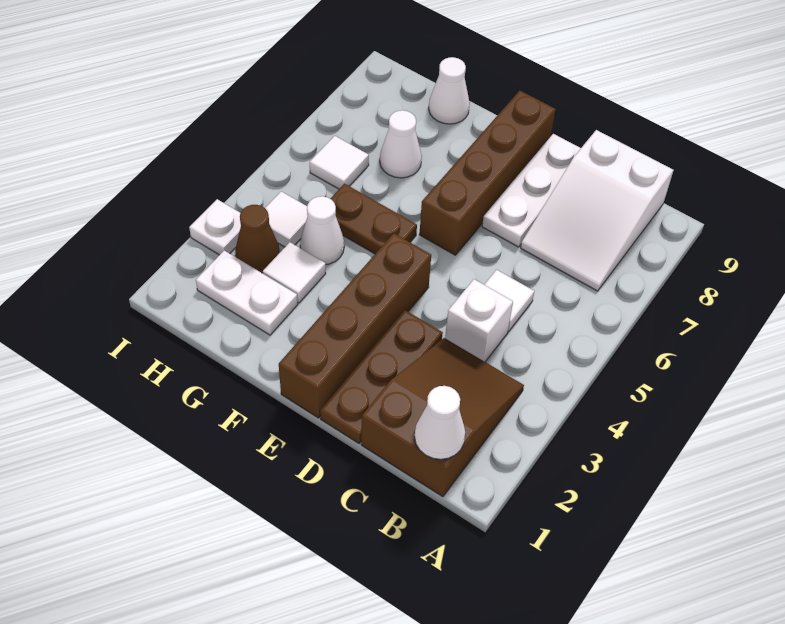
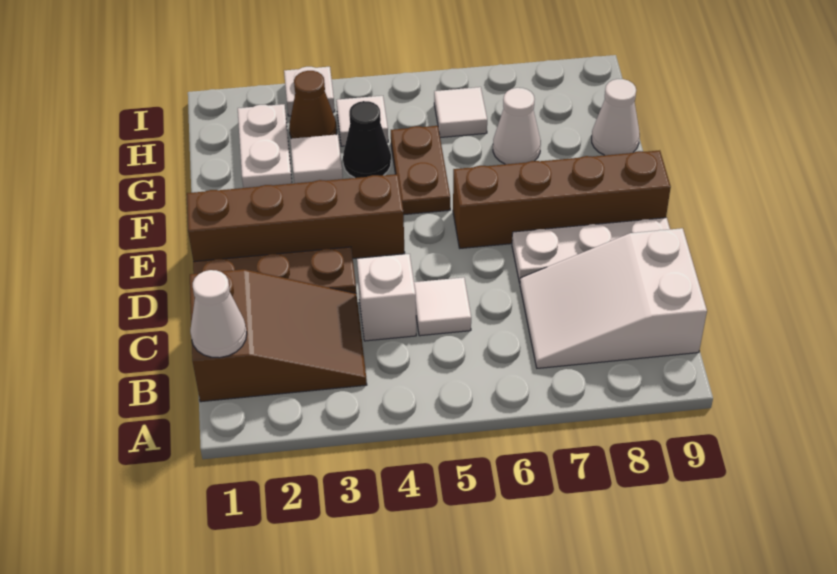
white 1x1 cone [300,196,344,264] -> black 1x1 cone [343,101,391,178]

